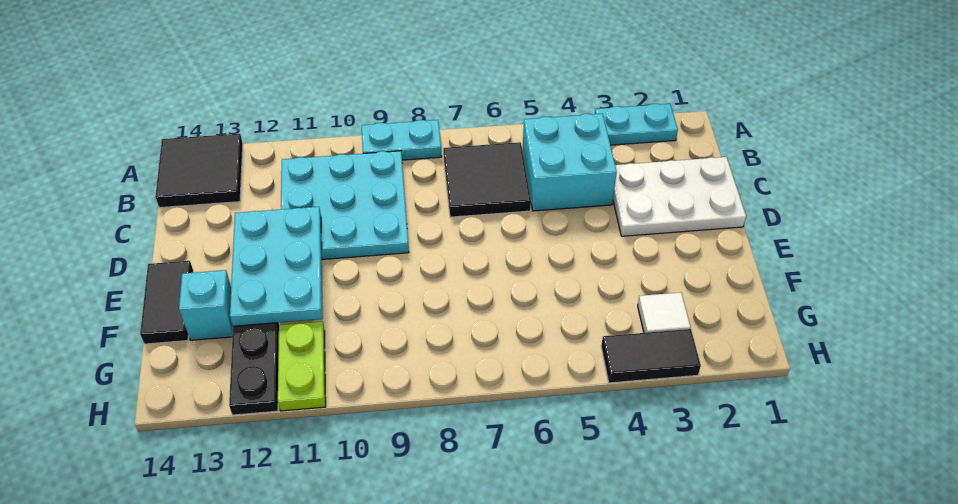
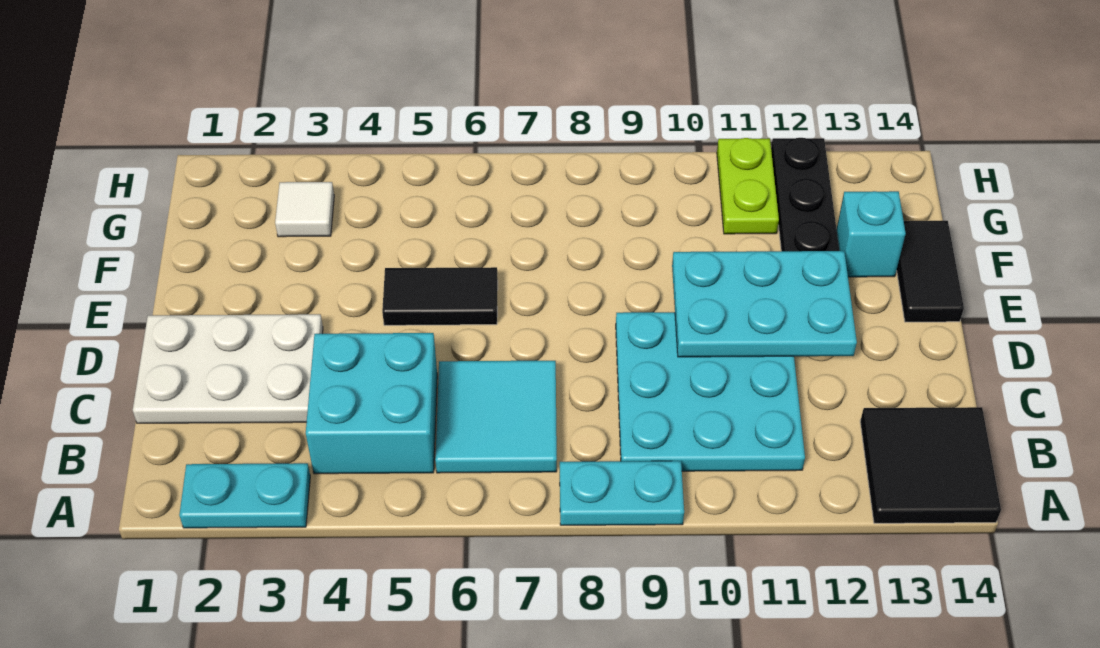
black 2x2 tile [443,142,531,217] -> cyan 2x2 tile [435,361,557,473]
cyan 2x3 plate [230,207,323,326] -> cyan 2x3 plate turned to [672,251,857,357]
black 1x2 tile [601,329,701,383] -> black 1x2 tile moved to [382,267,498,325]

